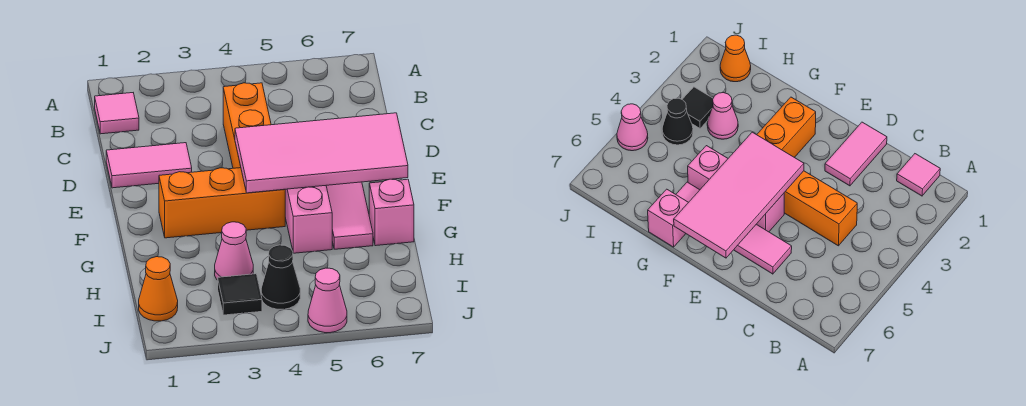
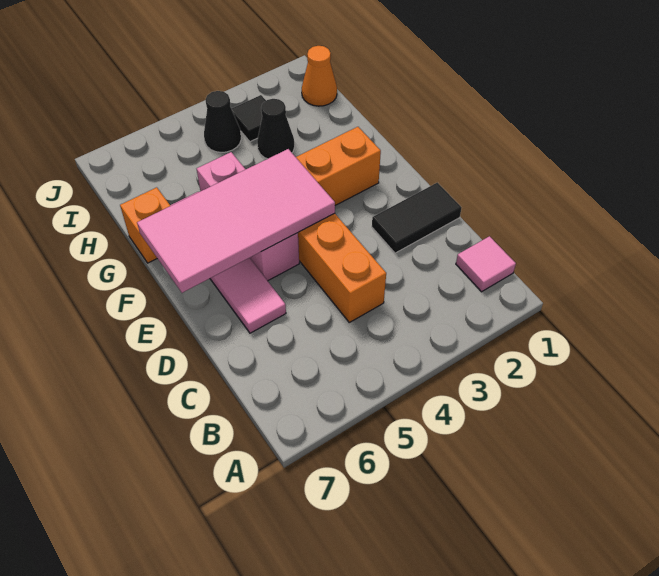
pink 1x2 tile [106,143,192,188] -> black 1x2 tile [372,183,461,253]
pink 1x1 brick [369,179,414,246] -> orange 1x1 brick [120,187,170,263]
pink 1x1 cone [215,222,253,280] -> black 1x1 cone [257,99,295,159]
pink 1x1 cone [308,268,347,333] -> none

